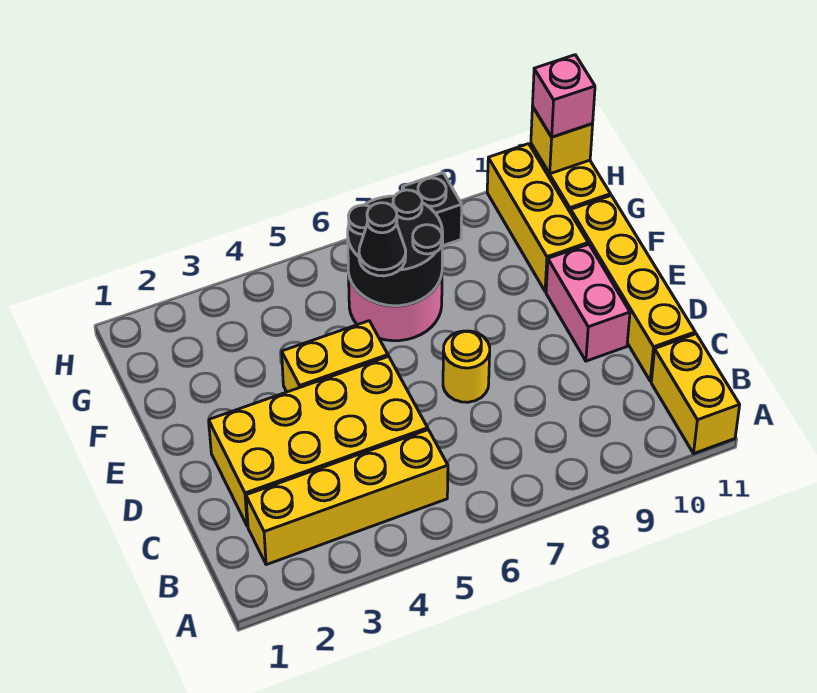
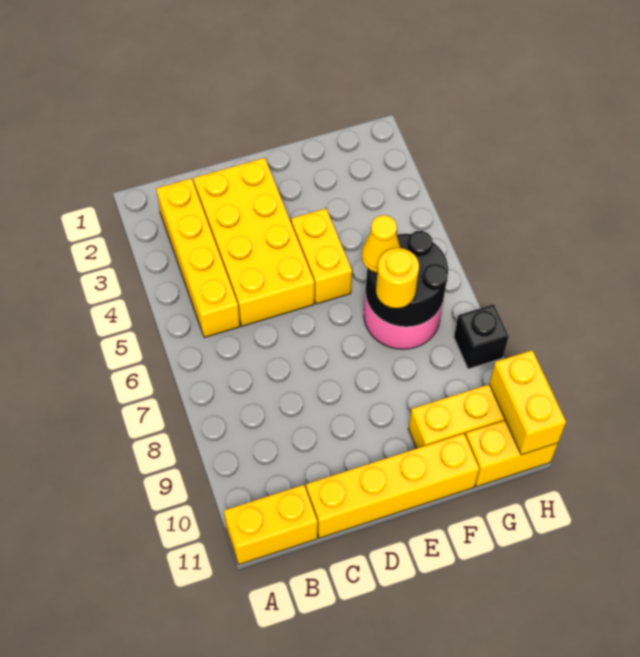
yellow 1x1 round brick [443,331,490,402] -> yellow 1x1 round brick moved to [376,248,419,308]
pink 1x2 brick [546,244,630,361] -> none
black 1x1 cone [359,203,406,276] -> yellow 1x1 cone [362,215,400,273]
yellow 1x1 brick [531,106,593,174] -> yellow 1x2 brick [489,350,566,455]
pink 1x1 brick [533,55,595,137] -> none

